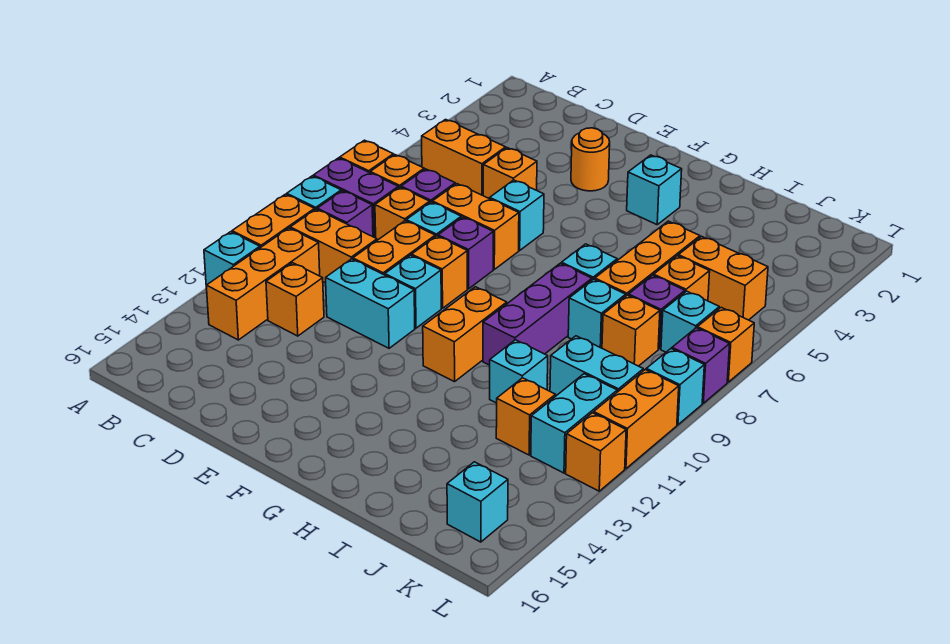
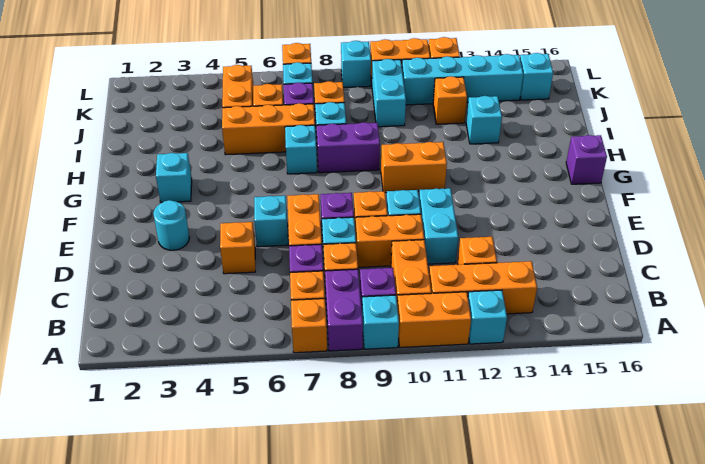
orange 1x2 brick [422,120,506,195] -> none
orange 1x1 round brick [571,128,610,191] -> cyan 1x1 round brick [153,200,189,250]
purple 1x3 brick [483,263,592,365] -> purple 1x2 brick [316,122,380,173]
cyan 1x1 brick [490,340,548,403] -> cyan 1x1 brick moved to [466,96,502,144]
cyan 1x2 brick [531,374,617,473] -> cyan 1x4 brick [402,54,523,105]
purple 1x1 brick [672,328,730,403] -> purple 1x1 brick moved to [566,135,607,184]

